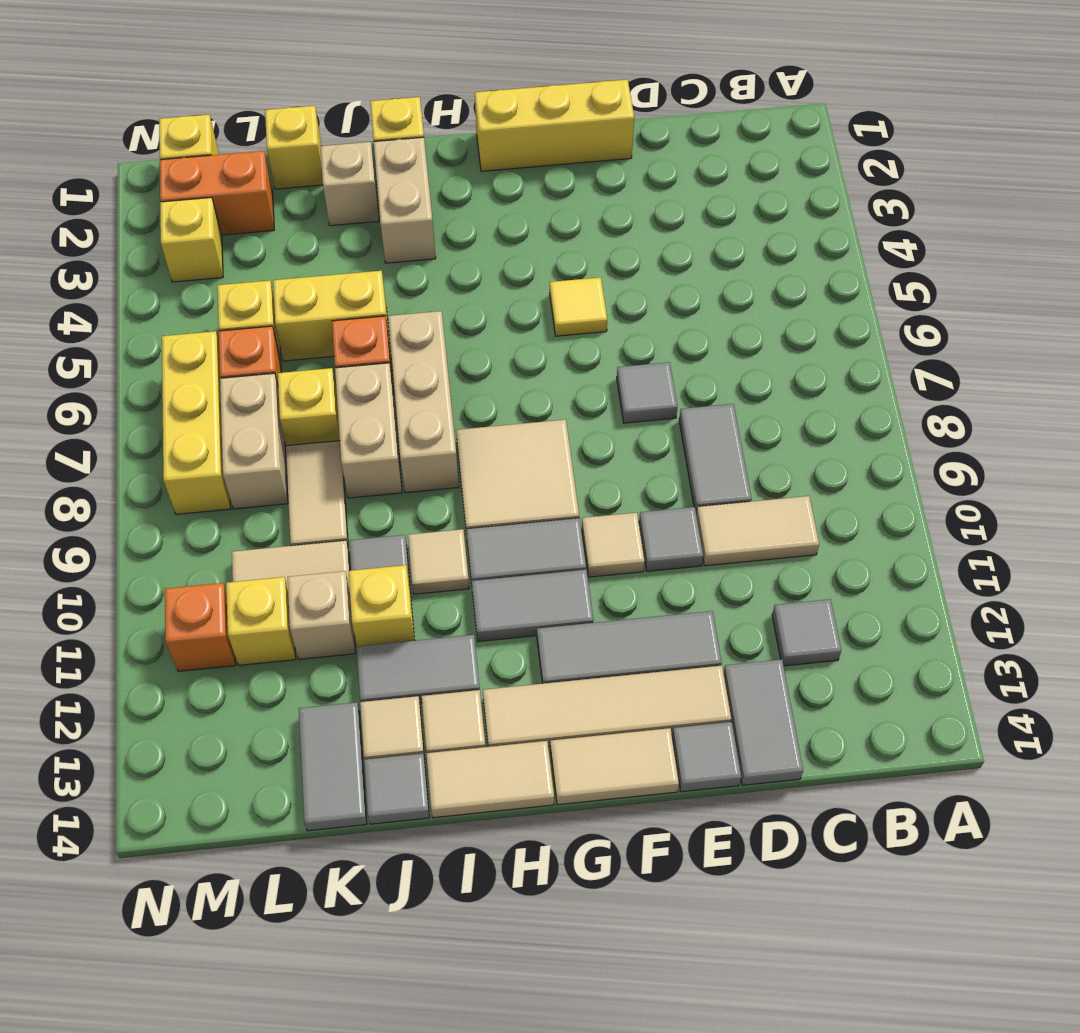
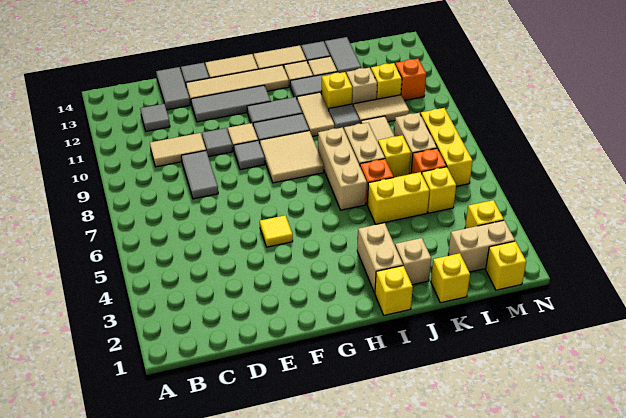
yellow 1x3 brick [475,80,634,171] -> none
grey 1x1 tile [617,362,677,423] -> grey 1x1 tile moved to [234,141,265,170]
tan 1x1 tile [408,529,469,594] -> tan 1x2 tile [297,92,335,137]
orange 1x2 brick [160,151,274,235] -> tan 1x2 brick [448,220,515,272]

